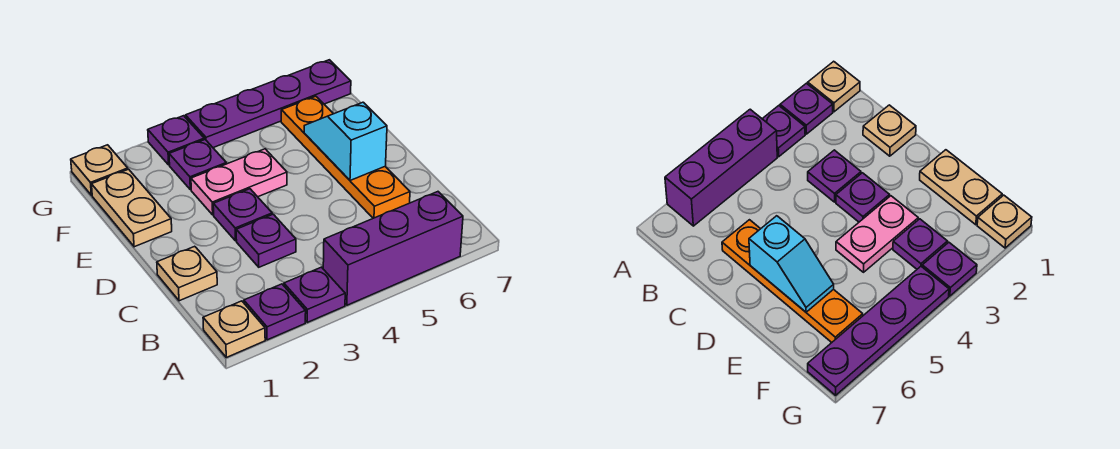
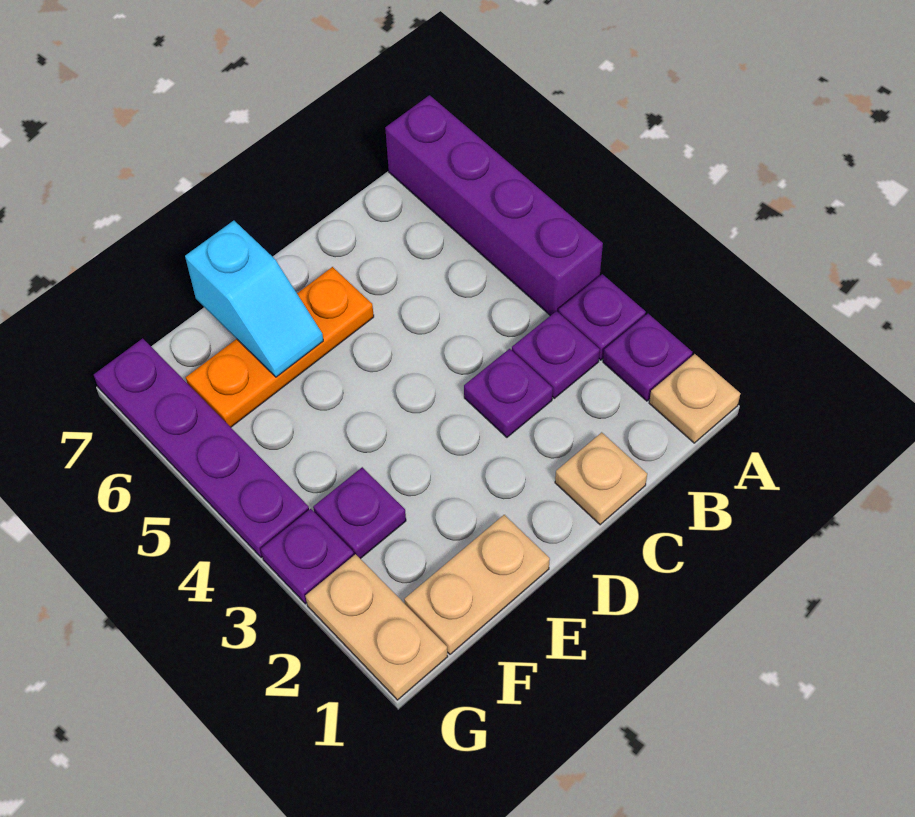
purple 1x3 brick [323,192,463,305] -> purple 1x4 brick [385,95,603,316]
orange 1x4 plate [281,96,410,218] -> orange 1x3 plate [186,267,374,427]
purple 1x1 plate [213,189,272,241] -> purple 1x1 plate moved to [512,311,600,398]
cyan 1x2 slope [304,102,387,180] -> cyan 1x2 slope turned to [185,221,323,377]
pink 1x2 plate [191,149,287,215] -> none
tan 1x1 plate [71,145,128,195] -> tan 1x2 plate [305,554,448,700]

